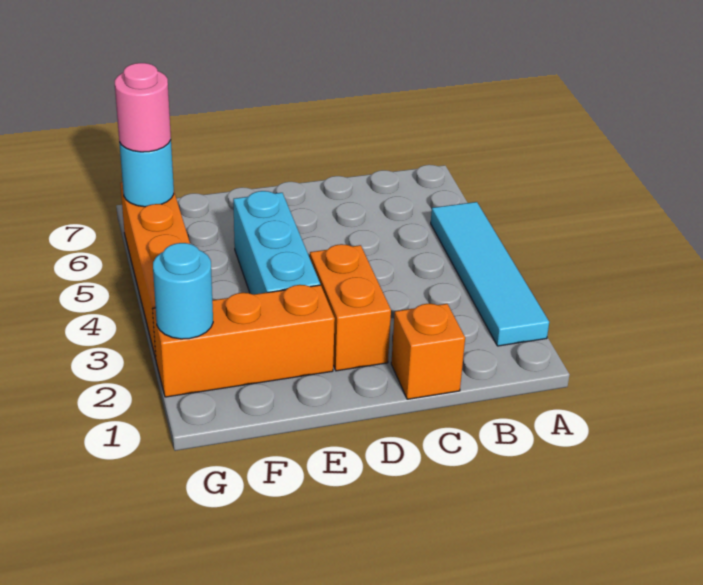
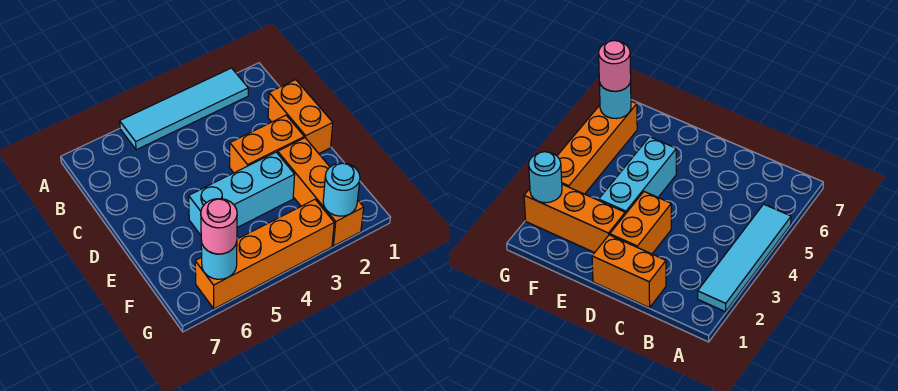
orange 1x1 brick [391,304,465,399] -> orange 1x2 brick [268,80,333,153]

